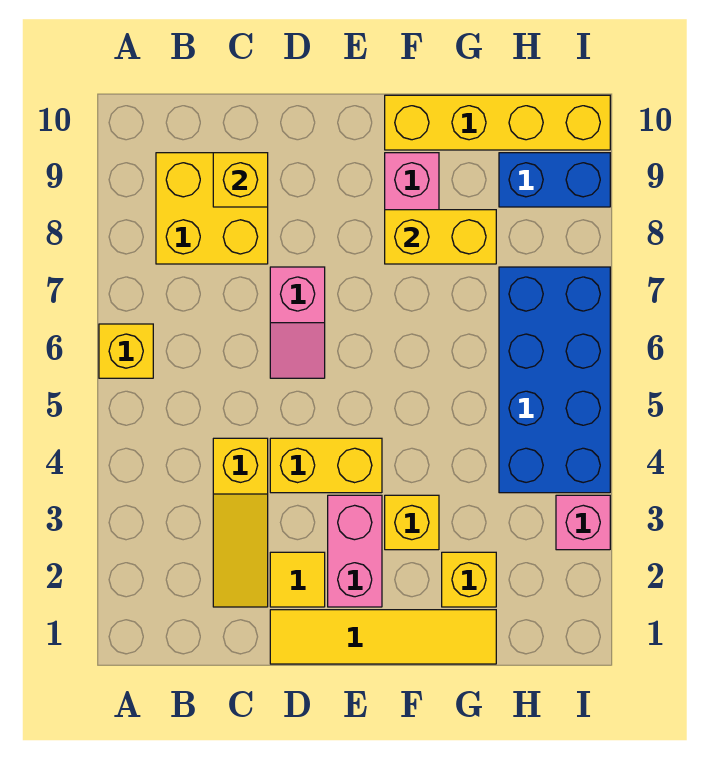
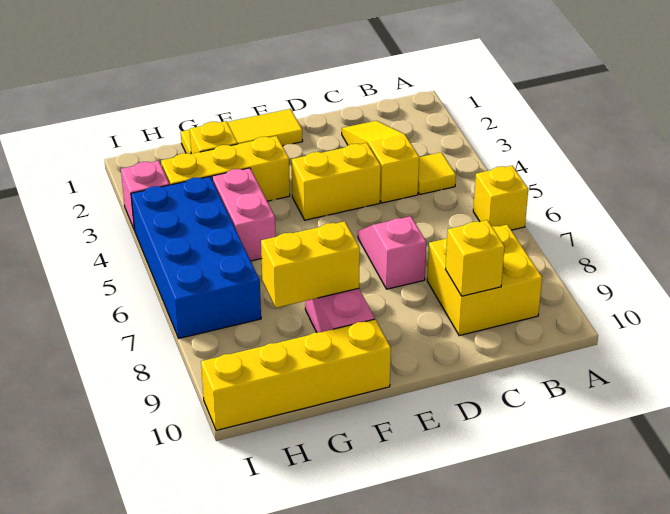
yellow 1x4 tile [270,610,496,664] -> yellow 1x3 tile [181,109,303,154]
yellow 1x1 tile [270,552,325,607] -> yellow 1x1 tile moved to [418,152,456,194]
pink 1x2 brick [328,495,382,607] -> pink 1x2 brick moved to [212,168,276,261]
yellow 1x1 brick [385,495,439,550] -> yellow 1x3 brick [161,136,290,201]
blue 1x2 brick [499,153,610,207] -> none

